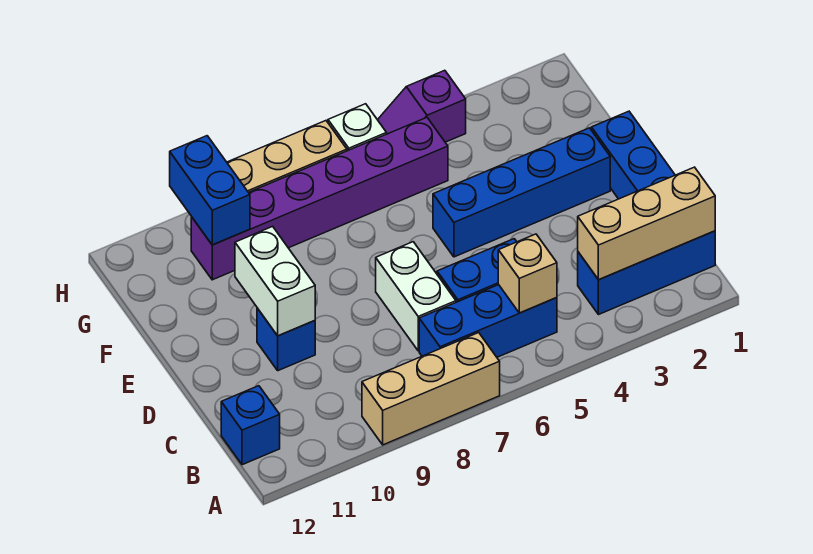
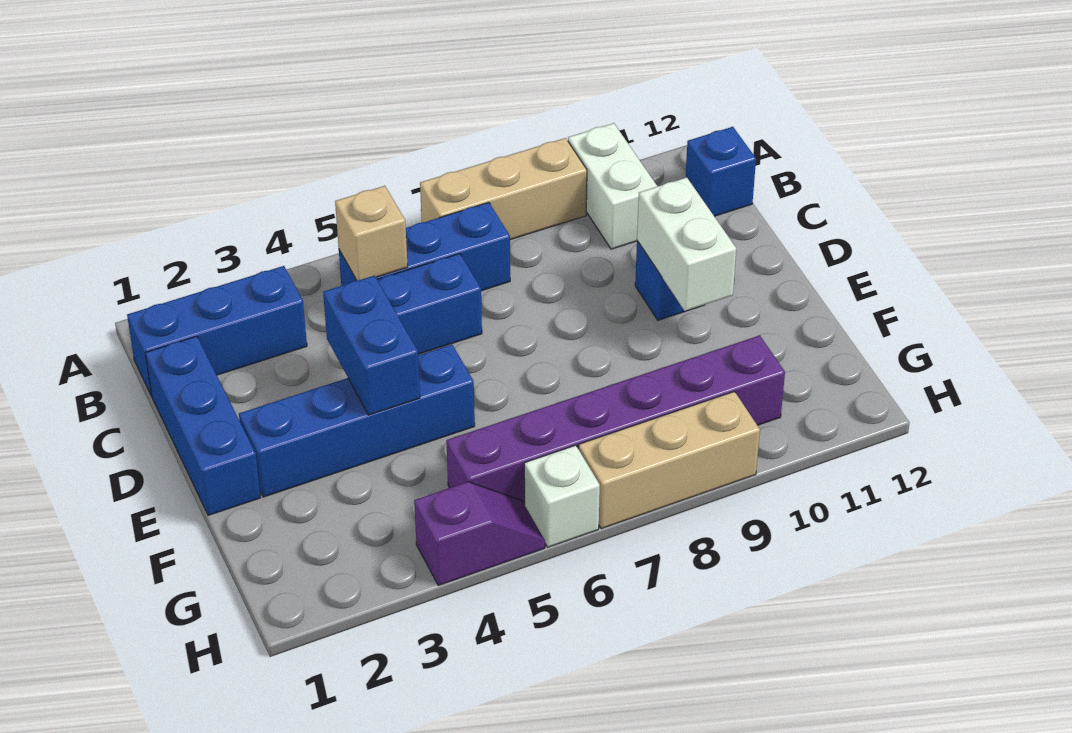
tan 1x3 brick [578,167,715,280] -> none
white 1x2 brick [376,242,456,351] -> white 1x2 brick moved to [568,123,657,249]
blue 1x2 brick [170,136,250,245] -> blue 1x2 brick moved to [323,276,420,415]

